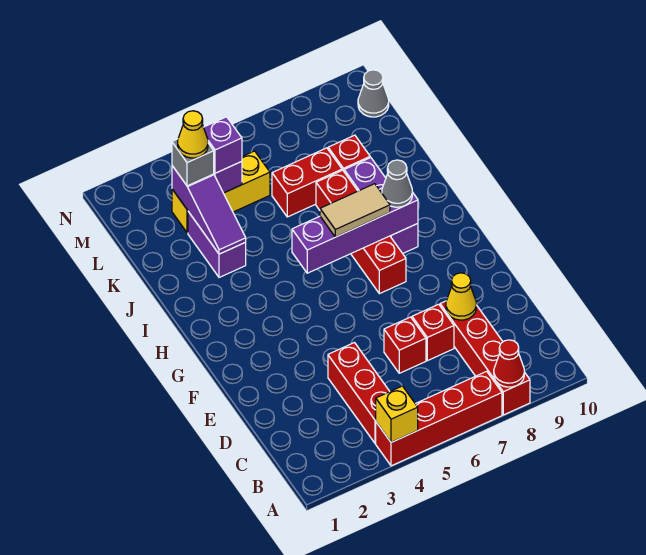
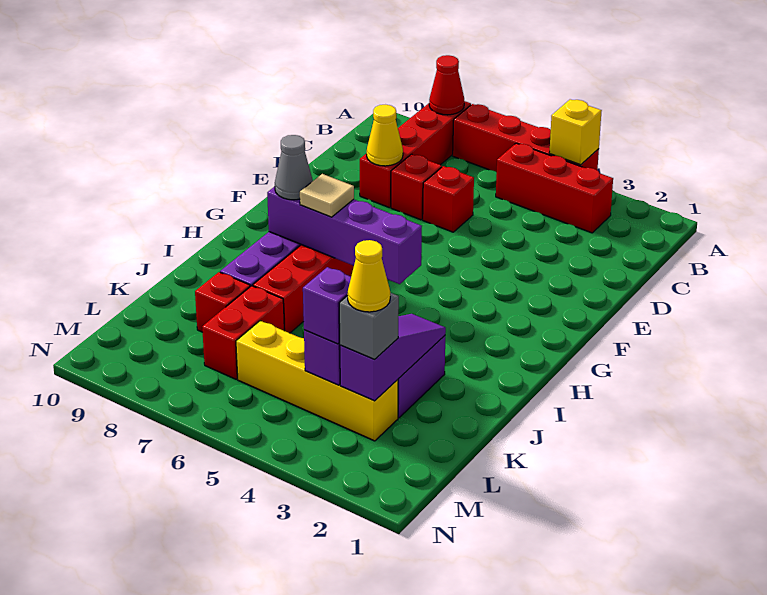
red 1x3 brick [328,343,390,443] -> red 1x3 brick turned to [496,143,613,233]
tan 1x2 tile [320,184,390,237] -> tan 1x1 tile [300,174,354,217]
red 1x2 brick [272,148,342,217] -> red 1x2 brick turned to [202,286,284,379]
yellow 1x3 brick [172,151,270,233] -> yellow 1x4 brick [236,321,398,441]
grey 1x1 cone [358,70,389,117] -> none

